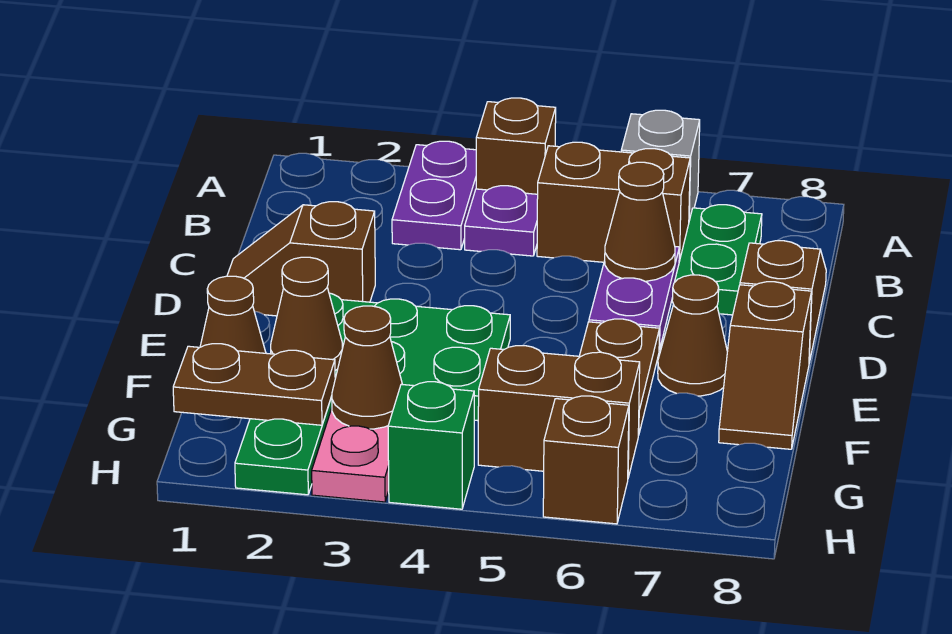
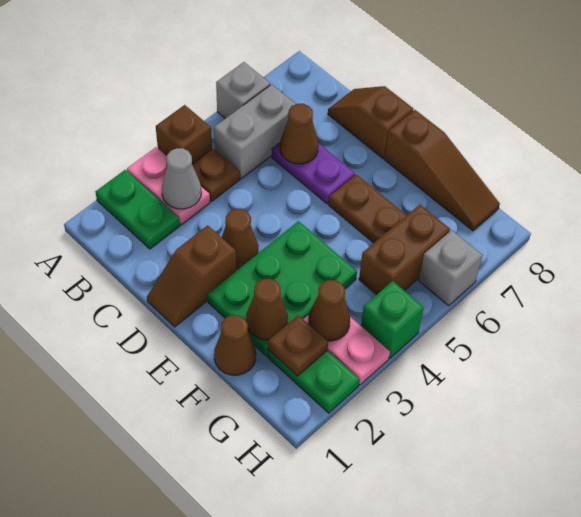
purple 1x2 plate [392,141,476,250] -> pink 1x2 plate [127,147,210,225]
none -> grey 1x1 cone [162,148,201,209]
purple 1x1 plate [465,186,538,256] -> brown 1x1 plate [192,148,240,201]
brown 1x2 brick [537,142,690,262] -> grey 1x2 brick [214,84,295,178]
green 1x2 plate [674,205,762,315] -> green 1x2 plate moved to [95,170,180,249]
brown 1x1 cone [658,275,727,396] -> brown 1x1 cone moved to [222,209,259,269]
brown 1x2 slope [719,282,812,449] -> brown 1x3 slope [385,110,500,231]
brown 1x2 plate [173,344,335,425] -> brown 1x1 plate [268,315,328,376]
brown 1x1 brick [543,396,629,524] -> grey 1x1 brick [419,230,482,306]

